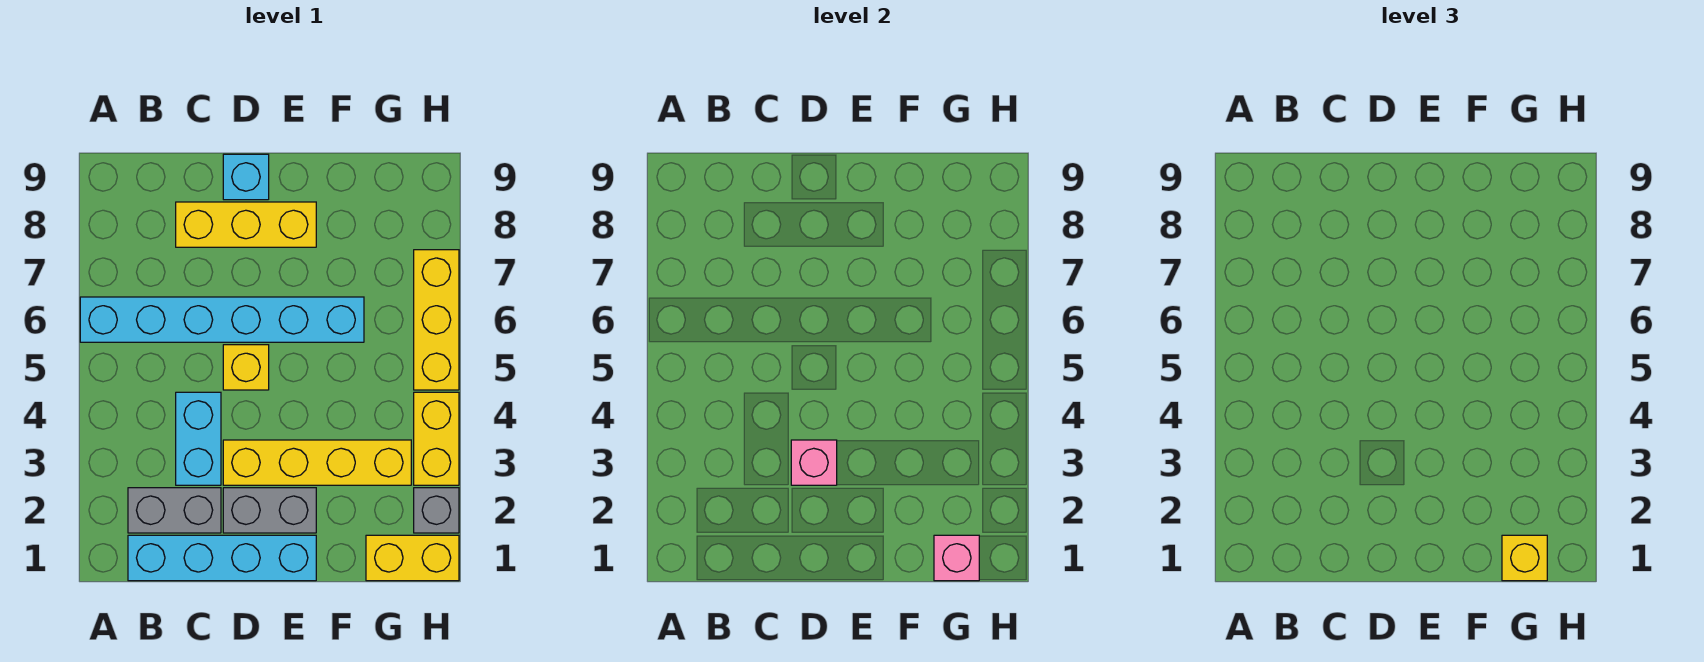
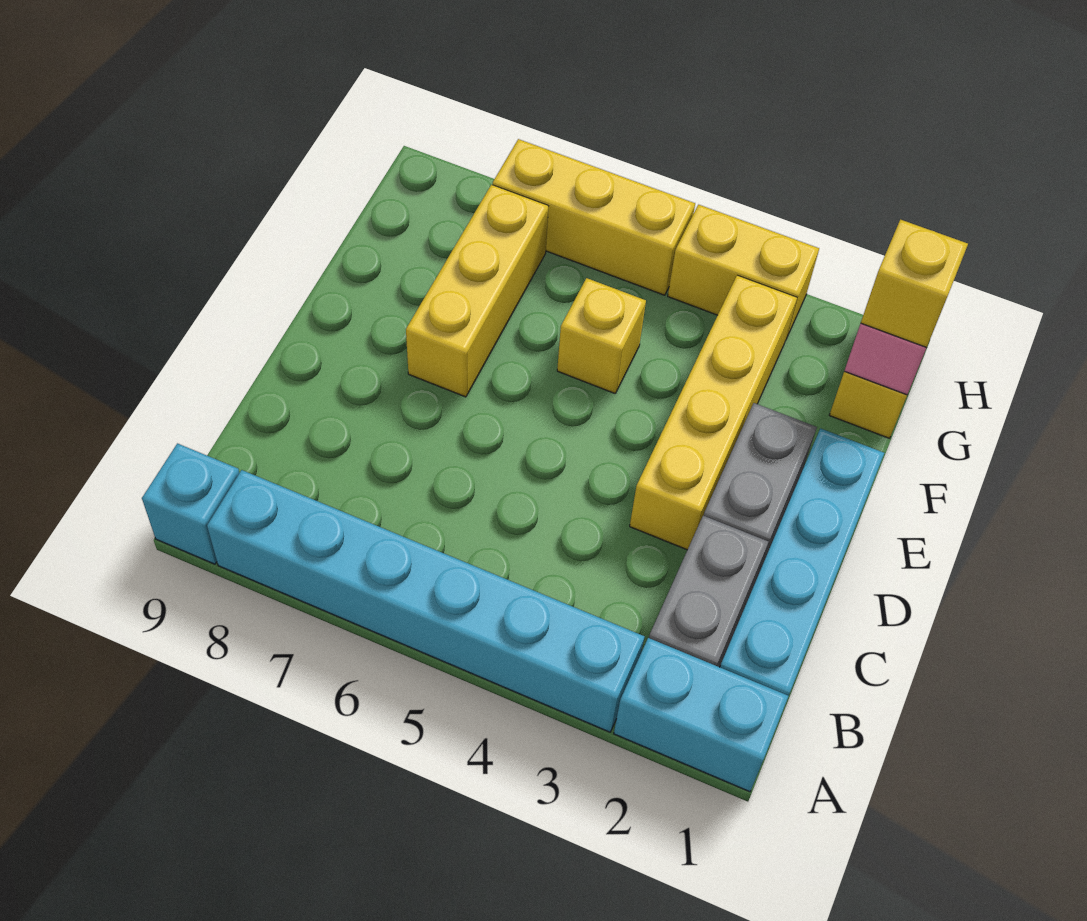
cyan 1x6 brick [80,297,364,342] -> cyan 1x6 brick turned to [207,470,645,732]
cyan 1x2 brick [176,392,221,485] -> cyan 1x2 brick moved to [614,638,788,792]
yellow 1x3 brick [176,202,316,247] -> yellow 1x3 brick moved to [406,185,548,397]
pink 1x1 brick [791,440,837,485] -> none
yellow 1x1 brick [223,345,269,390] -> yellow 1x1 brick moved to [557,278,646,393]
cyan 1x1 brick [223,154,269,200] -> cyan 1x1 brick moved to [142,443,239,564]
grey 1x1 brick [414,488,459,533] -> none

